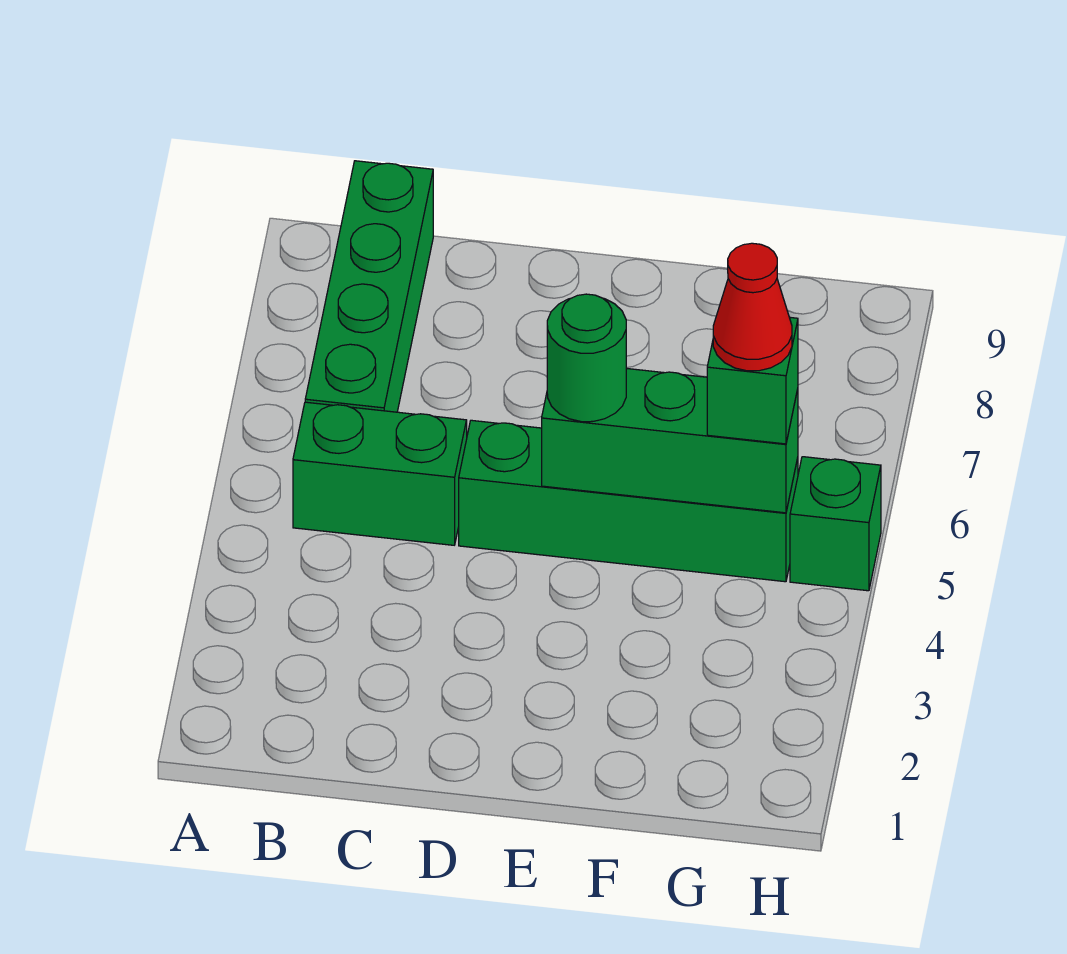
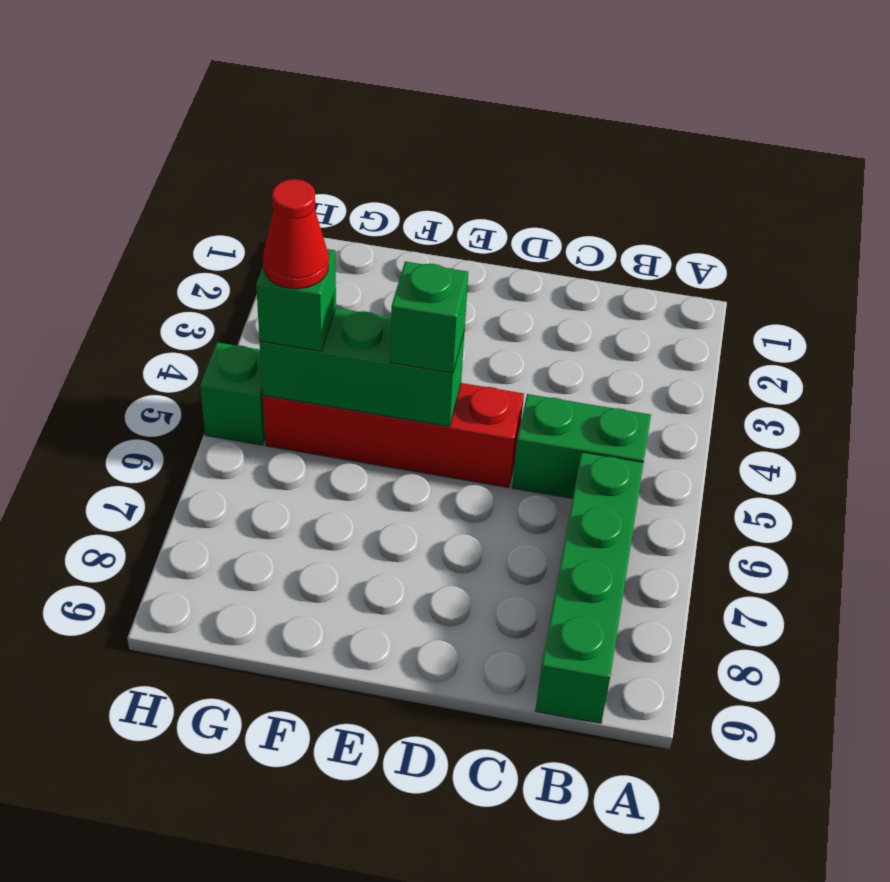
green 1x4 brick [459,420,798,582] -> red 1x4 brick [263,383,524,488]
green 1x1 round brick [547,294,626,422] -> green 1x1 brick [390,261,468,373]

